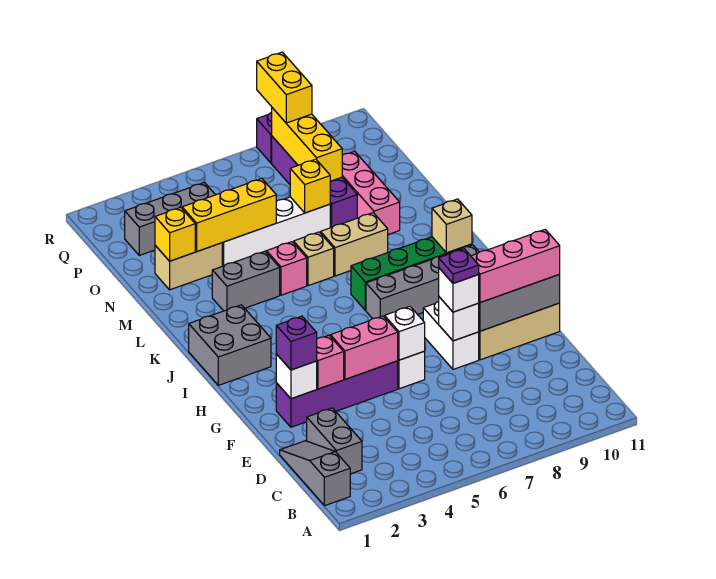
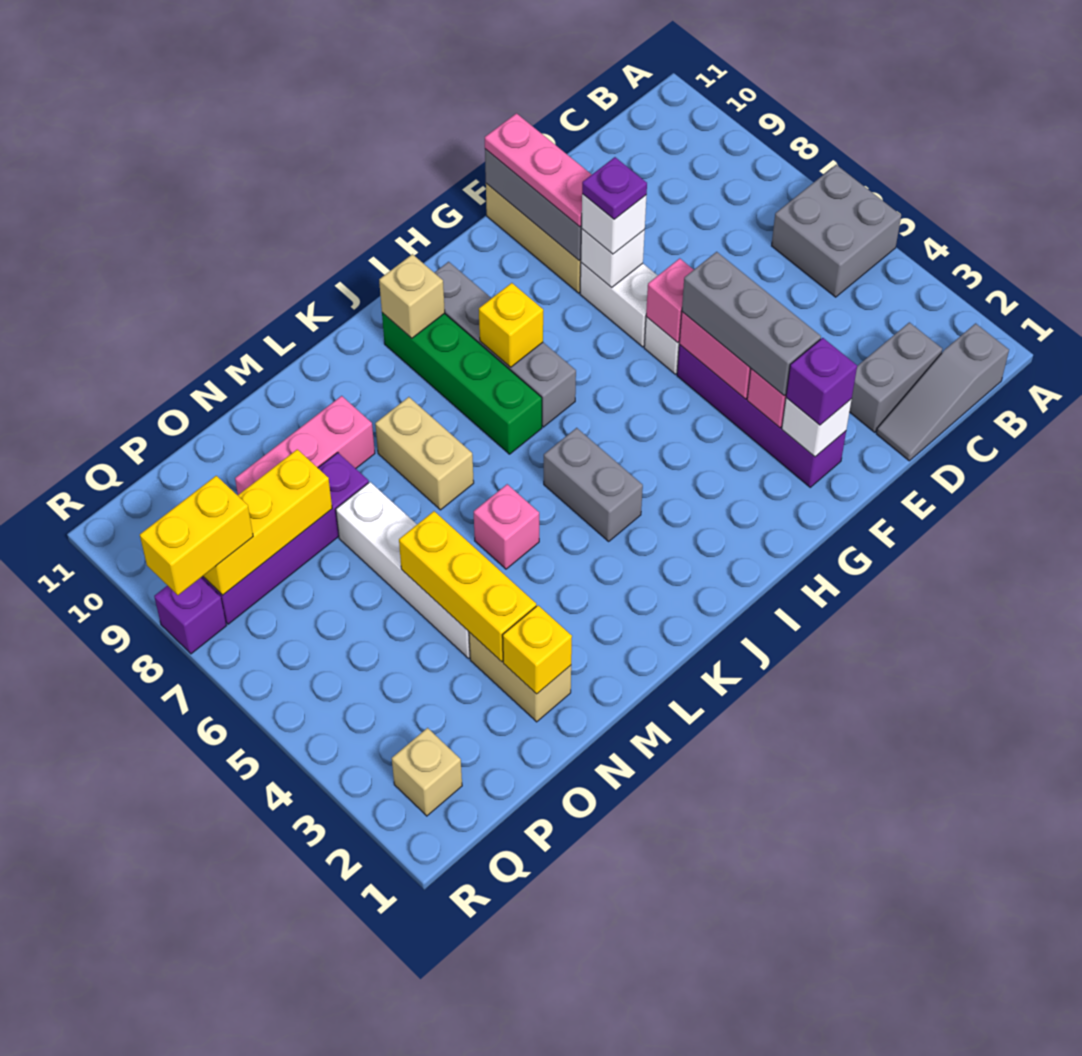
white 1x1 brick [385,307,425,360] -> pink 1x1 brick [646,258,694,343]
white 1x2 brick [423,301,479,369] -> white 1x2 brick turned to [580,263,658,347]
pink 1x3 brick [471,230,560,303] -> pink 1x3 plate [485,113,592,227]
grey 2x2 brick [189,305,271,385] -> grey 2x2 brick moved to [772,165,901,297]
grey 1x2 brick [212,251,280,311] -> grey 1x2 brick moved to [544,428,643,541]
tan 1x1 brick [294,232,334,286] -> tan 1x1 brick moved to [392,728,462,816]
yellow 1x1 brick [290,159,330,213] -> yellow 1x1 brick moved to [479,283,543,367]
grey 1x3 brick [125,183,215,255] -> grey 1x3 brick moved to [682,252,821,396]

